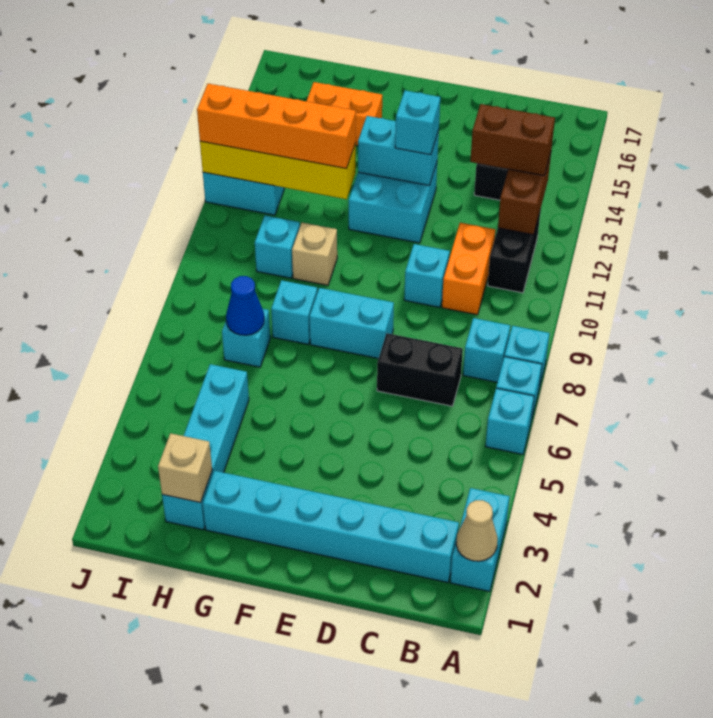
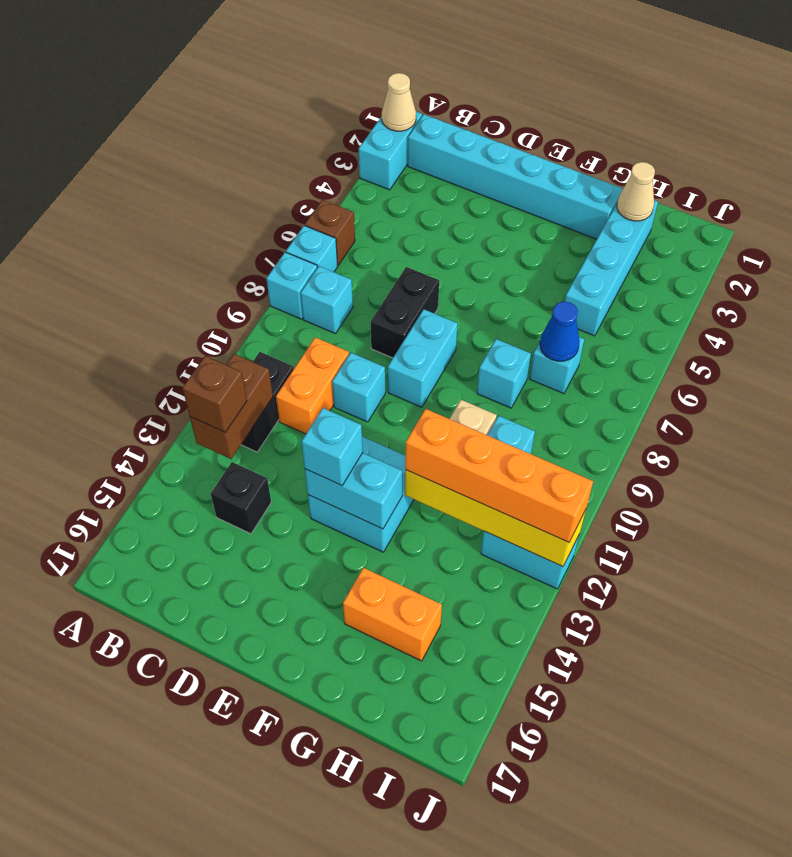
cyan 1x1 brick [486,388,534,454] -> brown 1x1 brick [305,200,355,265]
brown 1x2 brick [470,104,555,176] -> brown 1x1 brick [183,356,247,433]
black 1x2 brick [377,333,463,406] -> black 1x2 brick turned to [371,267,439,358]
cyan 1x2 brick [310,288,394,359] -> cyan 1x2 brick turned to [388,309,458,407]
tan 1x1 brick [158,433,212,503] -> tan 1x1 cone [617,162,655,221]

